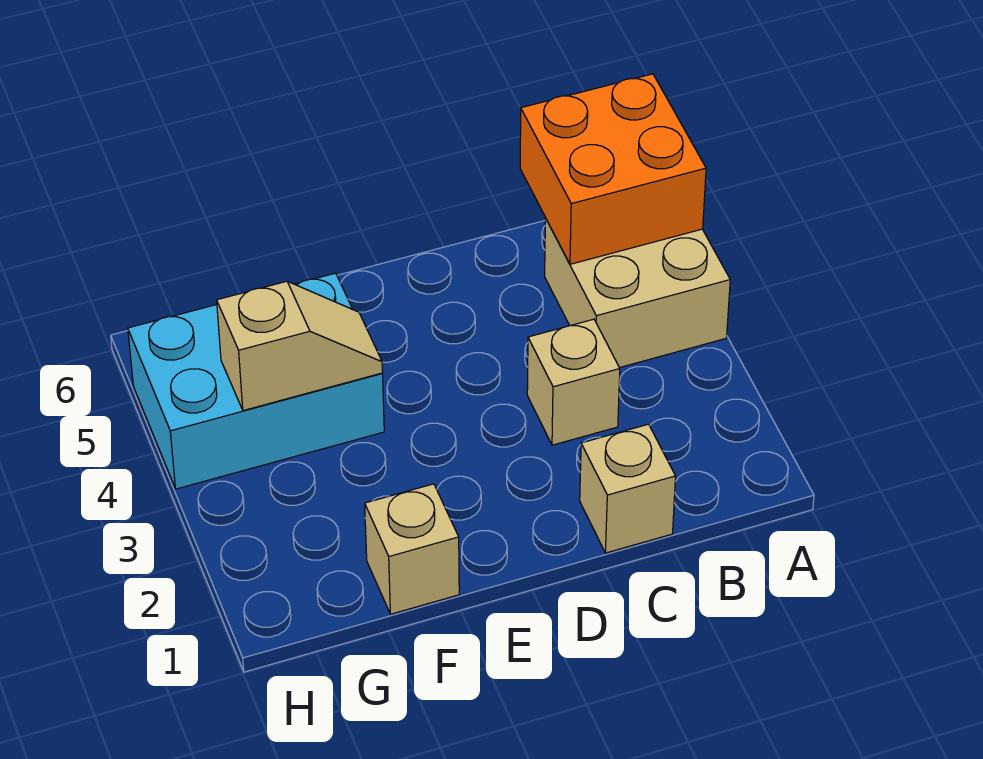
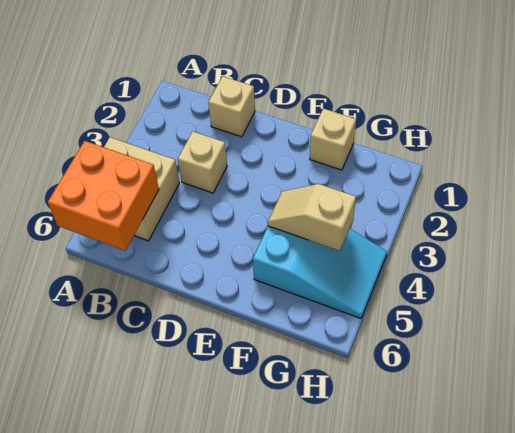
cyan 2x3 brick [128,273,384,489] -> cyan 2x3 slope [253,226,387,318]

